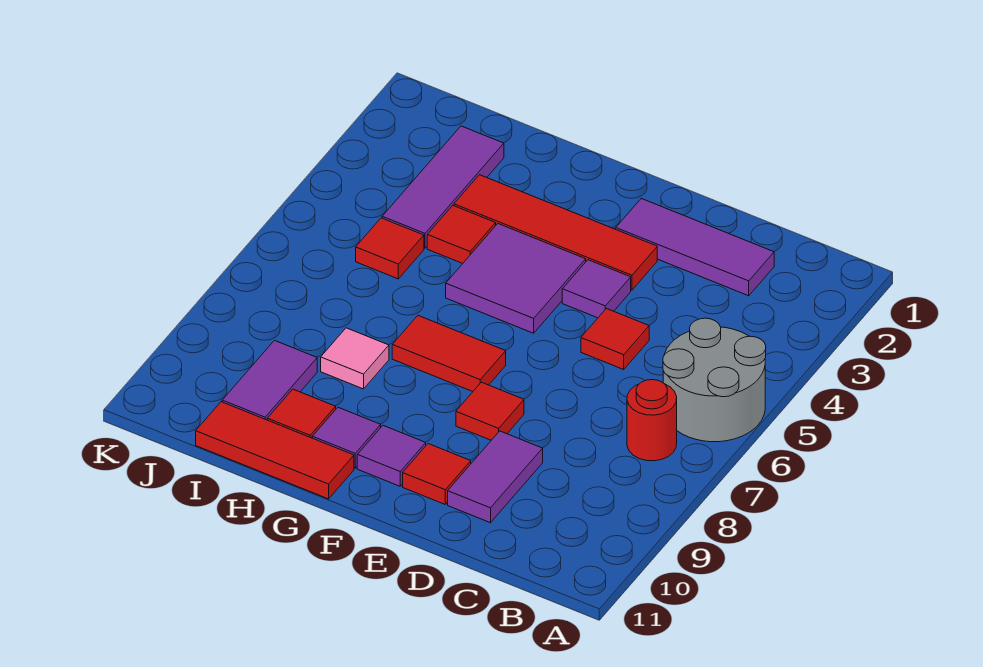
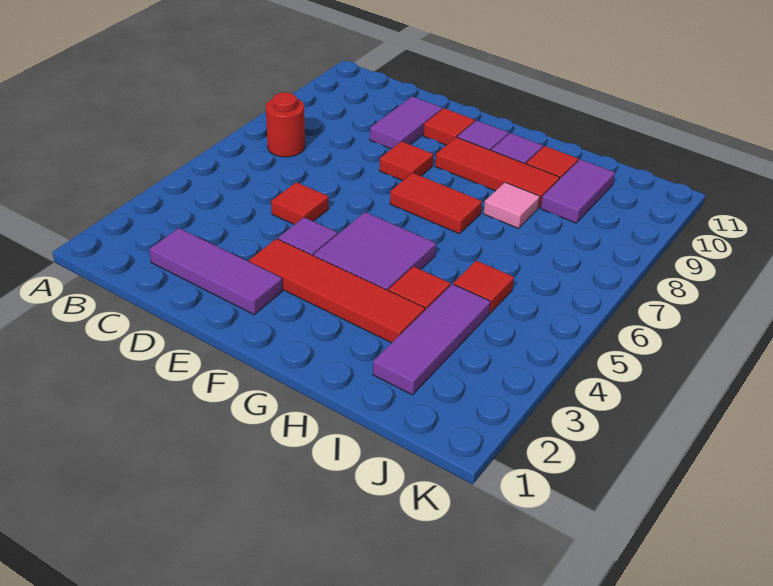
grey 2x2 round brick [663,318,766,442] -> none
red 1x3 tile [196,402,354,499] -> red 1x3 tile moved to [435,137,560,208]

